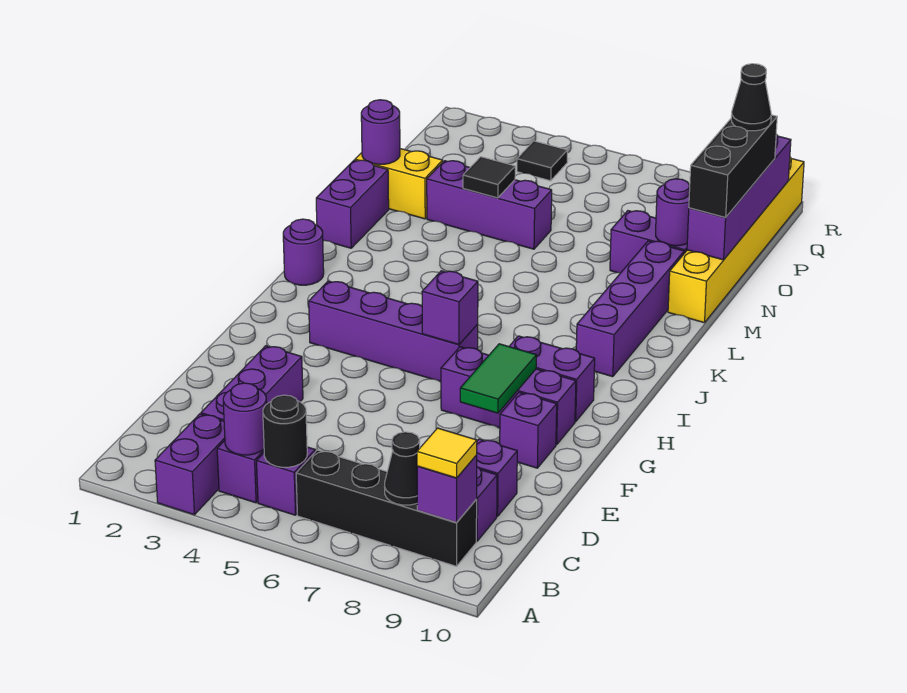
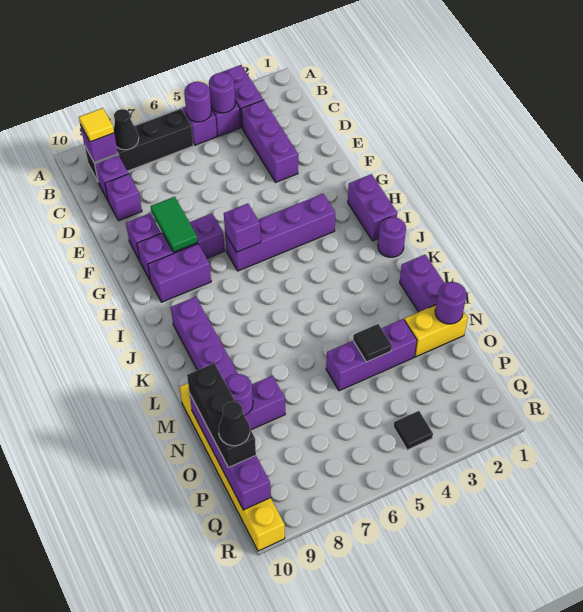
black 1x1 round brick [263,395,307,467] -> purple 1x1 round brick [184,82,211,122]
none -> purple 1x2 brick [348,174,397,241]

